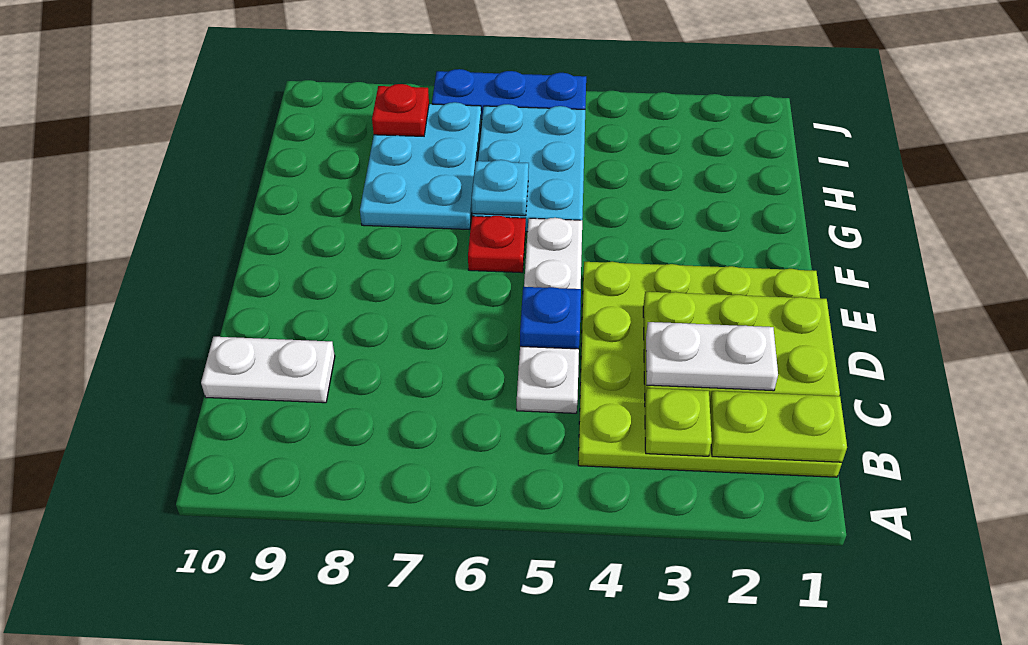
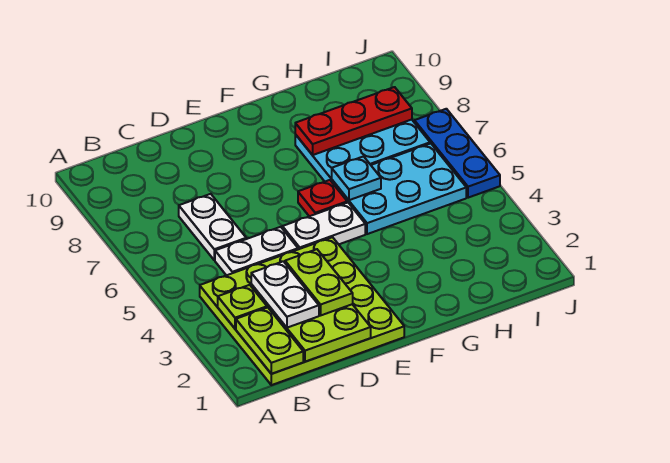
white 1x2 plate [201,337,335,403] -> white 1x2 plate moved to [179,194,246,260]
none -> lime 1x2 plate [285,249,353,315]
blue 1x1 plate [520,287,581,349] -> none
red 1x1 plate [372,84,429,136] -> red 1x3 plate [295,87,412,155]

